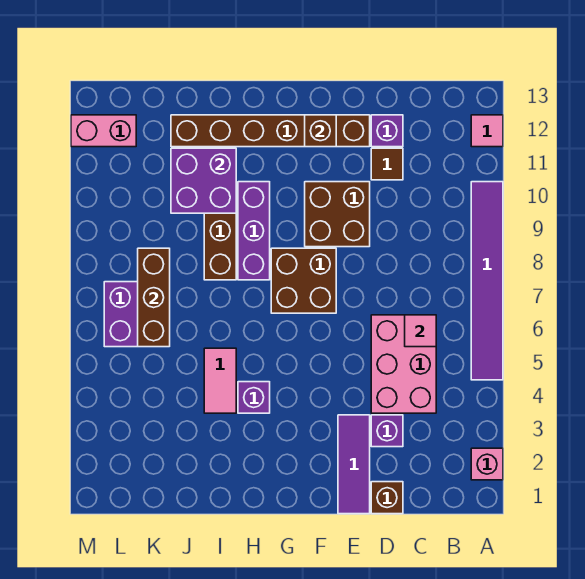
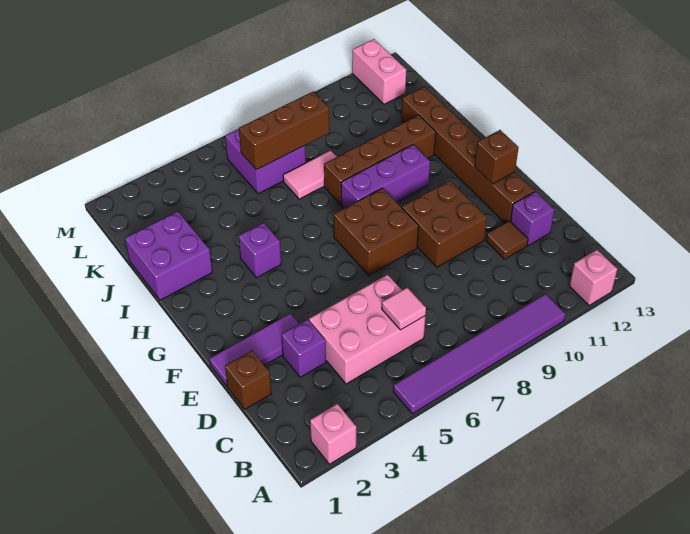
pink 1x1 tile [471,115,503,147] -> pink 1x1 brick [569,250,617,305]
pink 1x2 tile [204,348,236,413] -> pink 1x2 tile moved to [283,151,337,199]
purple 2x2 brick [171,148,236,213] -> purple 2x2 brick moved to [125,211,212,300]

